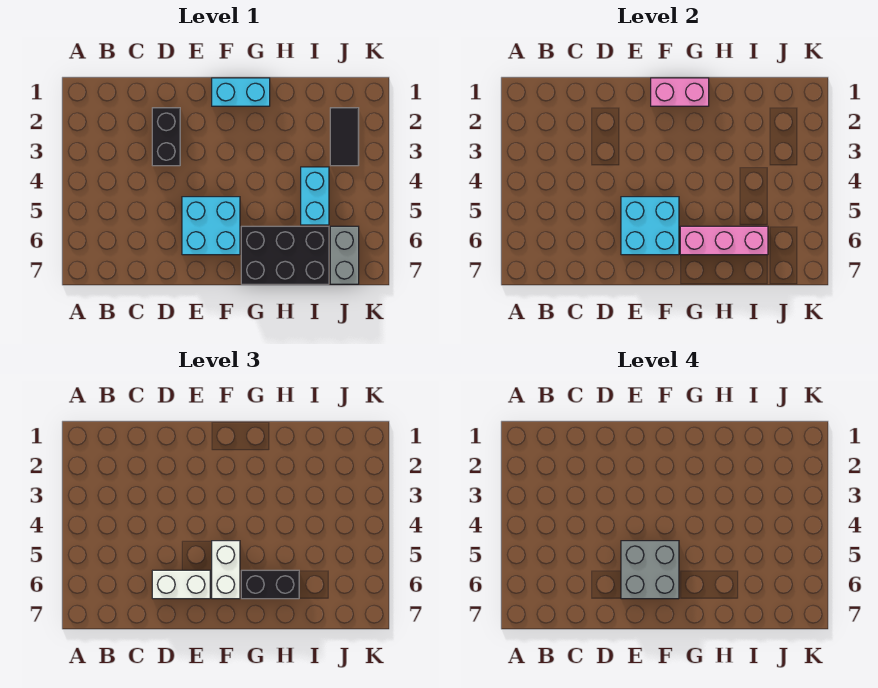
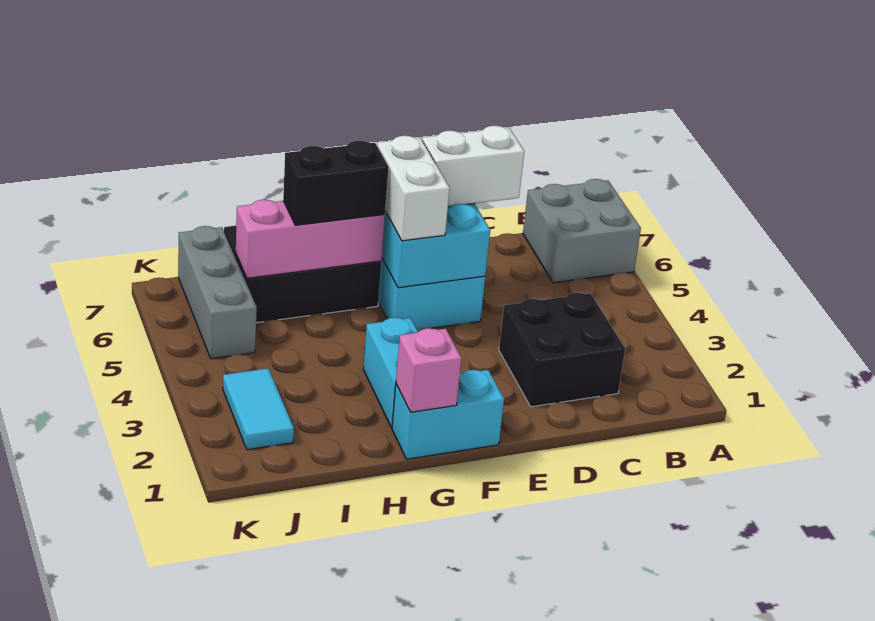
black 1x2 brick [152,108,180,166] -> black 2x2 brick [499,293,625,407]
grey 2x2 brick [621,541,679,599] -> grey 2x2 brick moved to [523,179,641,283]
pink 1x2 brick [651,78,709,106] -> pink 1x1 brick [396,328,461,412]
cyan 1x2 brick [301,167,329,225] -> cyan 1x2 brick moved to [363,317,418,428]
black 1x2 tile [330,108,359,166] -> cyan 1x2 tile [223,368,294,450]
grey 1x2 brick [330,226,359,284] -> grey 1x3 brick [178,226,257,359]

